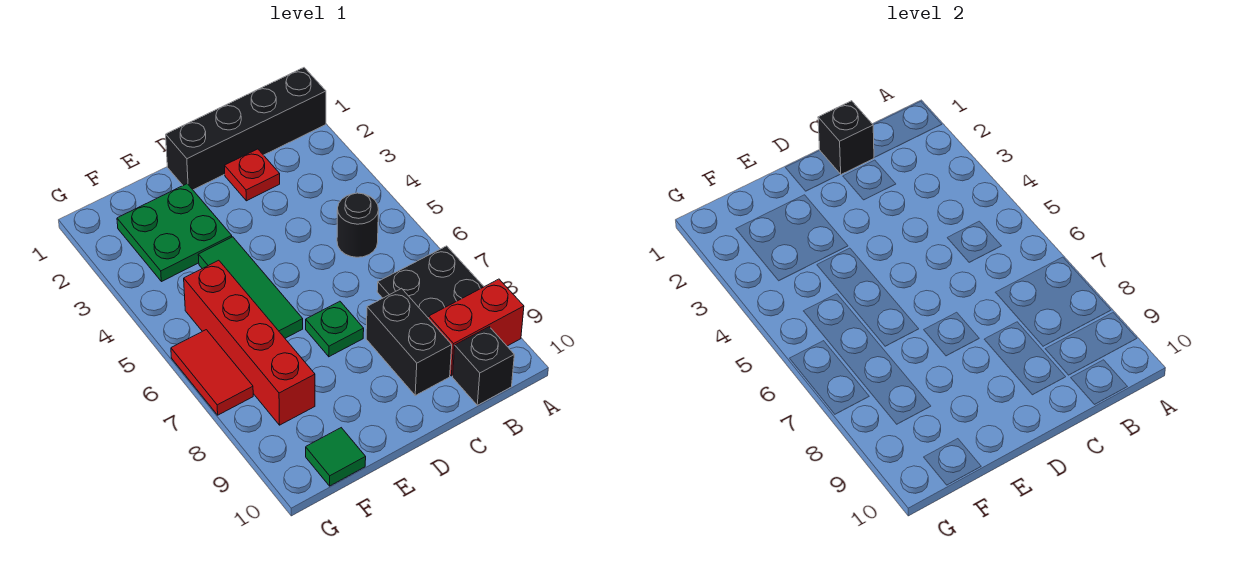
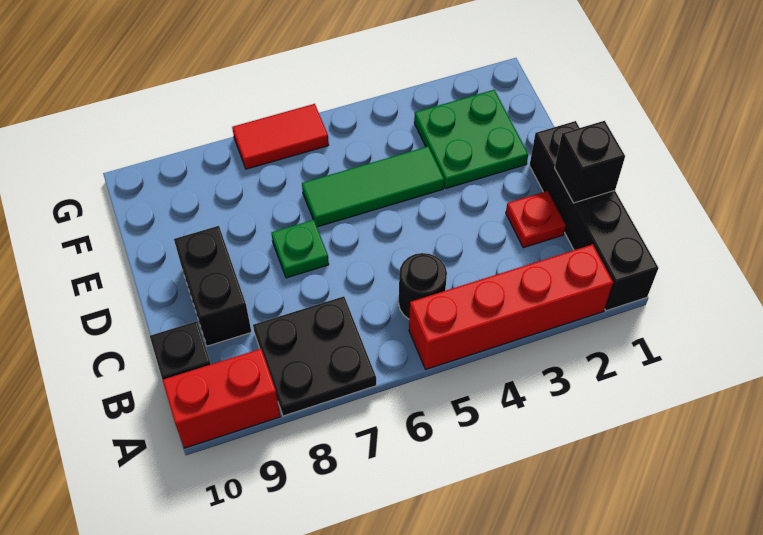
red 1x2 brick [429,279,524,376] -> red 1x2 brick turned to [163,349,281,448]
black 1x2 brick [366,288,452,395] -> black 1x2 brick turned to [174,226,251,346]
red 1x4 brick [184,260,315,425] -> red 1x4 brick moved to [409,244,613,369]
green 1x1 tile [306,428,366,486] -> none

